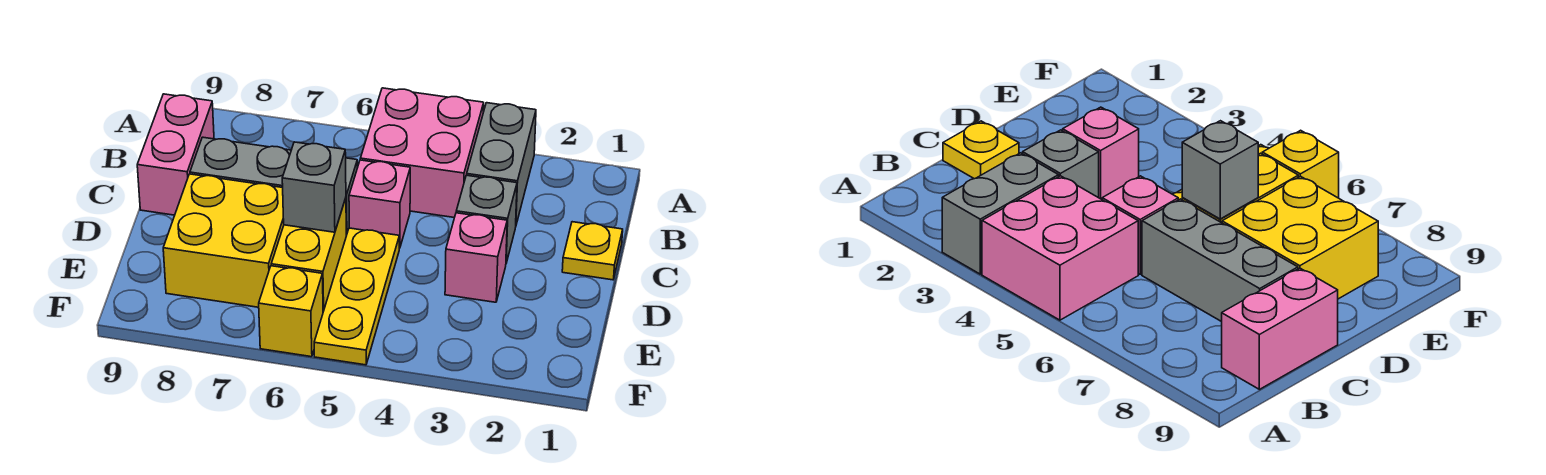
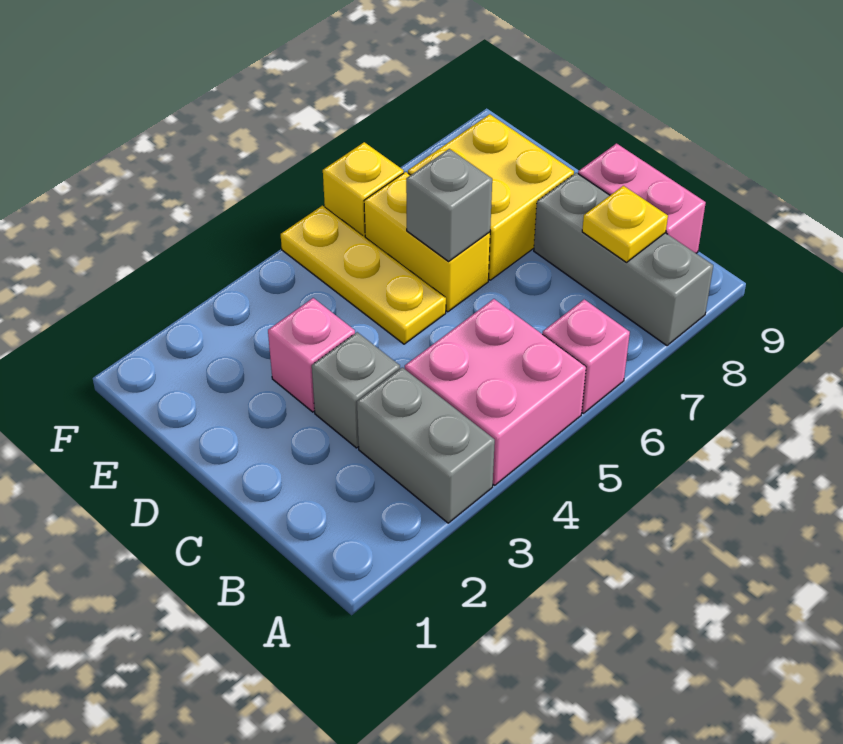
yellow 1x1 plate [562,222,623,280] -> yellow 1x1 plate moved to [582,186,668,262]
pink 1x1 brick [349,160,410,248] -> pink 1x1 brick moved to [542,299,630,413]
grey 1x3 brick [190,137,357,236] -> grey 1x3 brick turned to [534,173,713,346]

